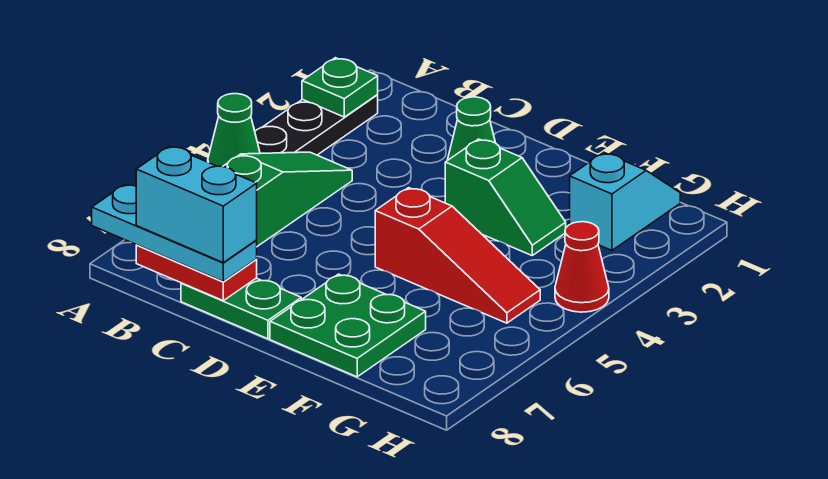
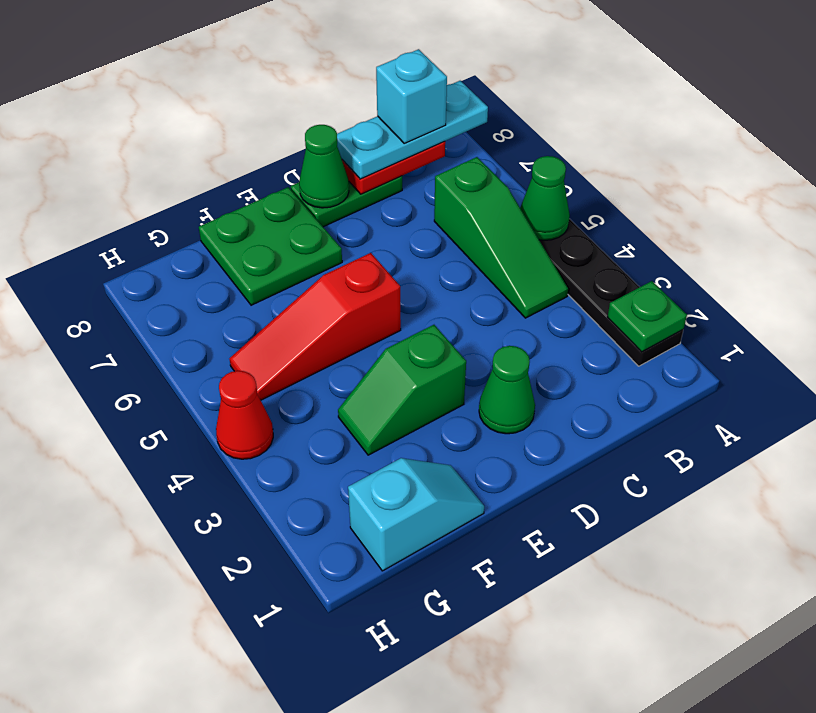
cyan 1x2 brick [136,146,257,263] -> cyan 1x1 brick [376,49,447,143]
none -> green 1x1 cone [299,125,349,208]
cyan 1x2 slope [570,152,680,250] -> cyan 1x2 slope turned to [348,458,484,571]

